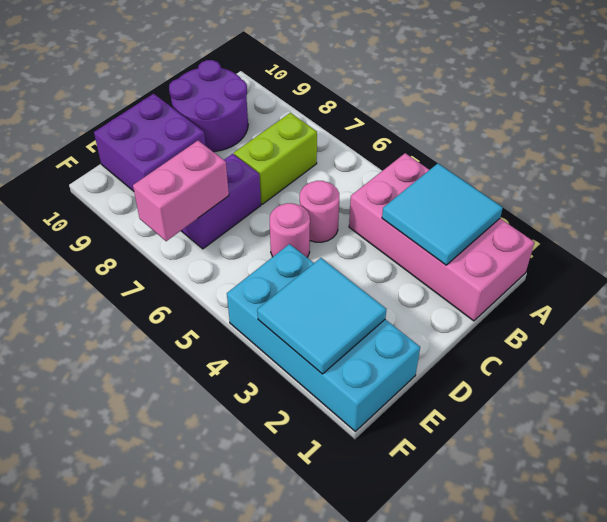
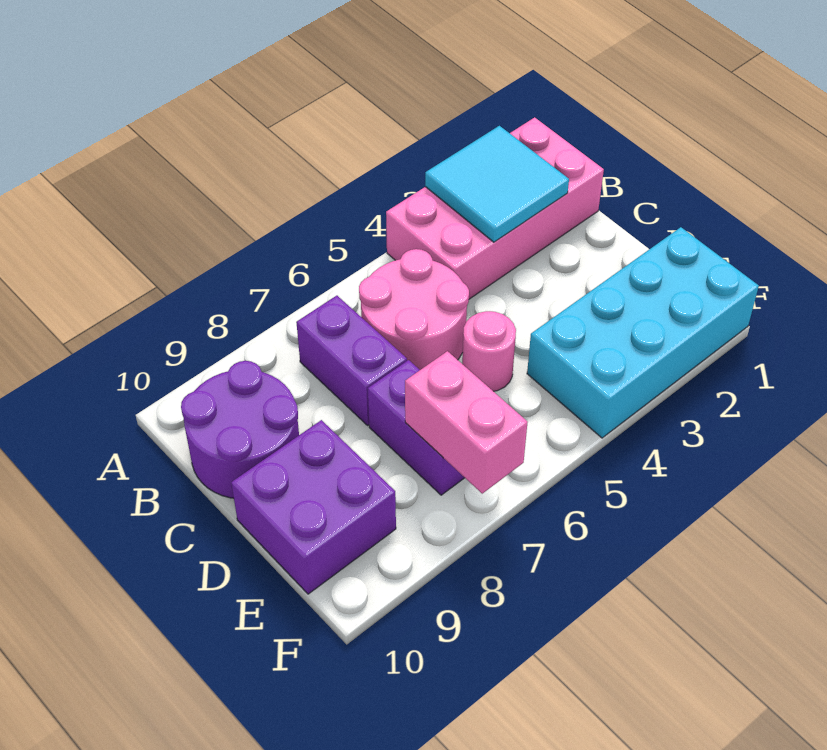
lime 1x2 brick [234,113,317,204] -> purple 1x2 brick [296,296,407,425]
pink 1x1 round brick [300,181,339,242] -> pink 2x2 round brick [359,249,469,370]
cyan 2x2 tile [257,258,386,374] -> none

